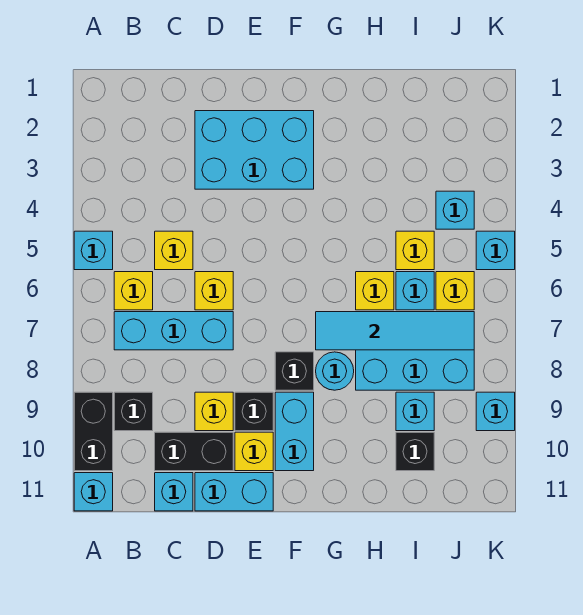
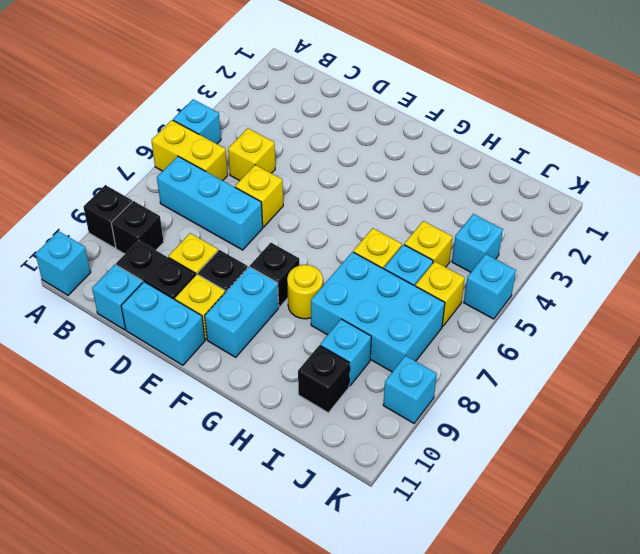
black 1x2 brick [74,392,113,471] -> black 1x1 brick [84,185,132,248]
yellow 1x1 brick [114,272,153,310] -> yellow 1x2 brick [151,120,228,181]
cyan 2x3 brick [195,111,314,189] -> none
cyan 1x4 tile [316,312,474,350] -> none
cyan 1x1 round brick [316,352,354,390] -> yellow 1x1 round brick [287,265,323,319]

